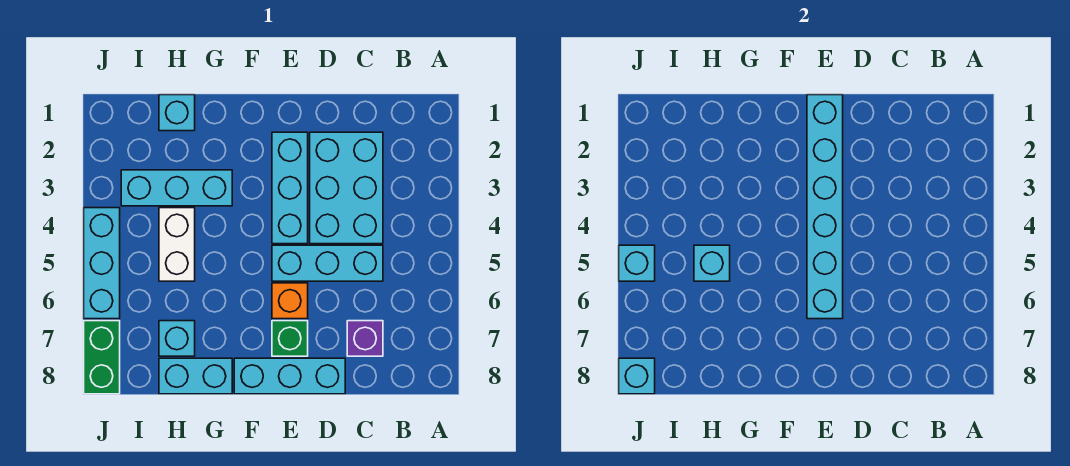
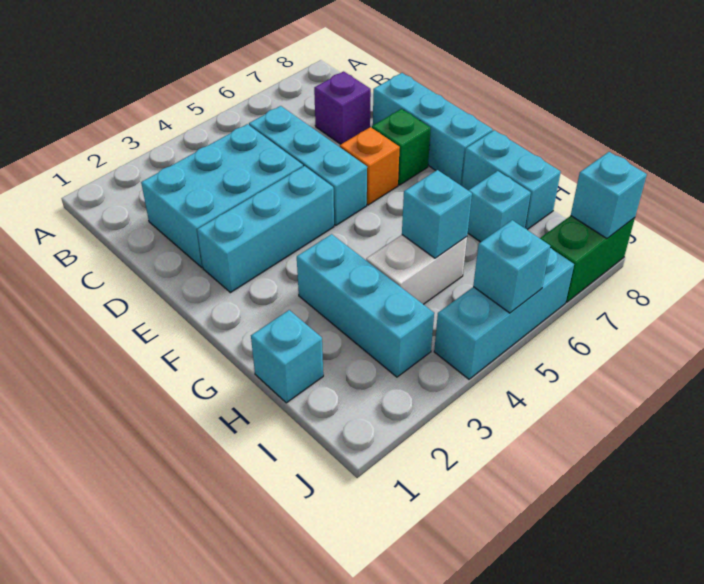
cyan 1x6 brick [807,95,843,319] -> none

